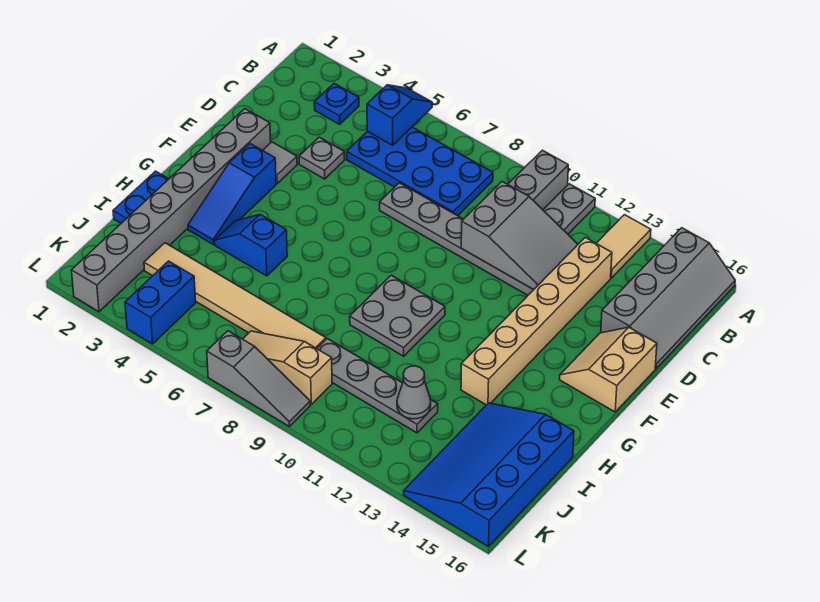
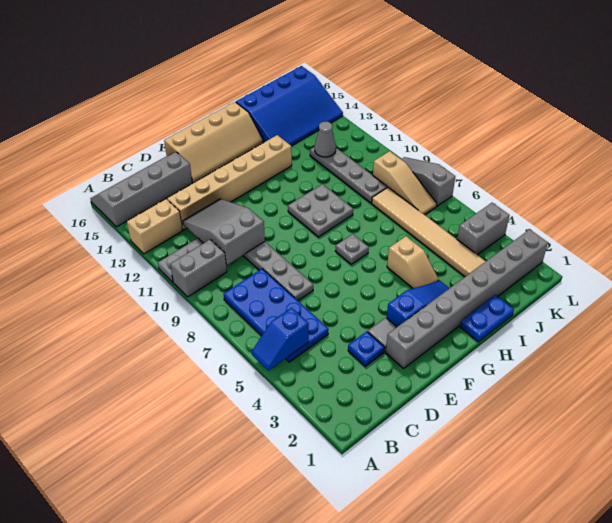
tan 1x2 tile [596,215,651,278] -> tan 1x2 brick [127,199,182,254]
blue 1x1 plate [314,84,359,124] -> blue 1x1 plate moved to [348,331,384,366]
grey 1x1 plate [299,137,345,179] -> grey 1x1 plate moved to [336,234,369,264]
tan 2x2 slope [560,327,657,412] -> tan 2x4 slope [164,102,263,183]
blue 1x2 slope [214,215,287,276] -> tan 1x2 slope [387,236,439,288]
blue 1x2 brick [125,261,196,344] -> grey 1x2 brick [457,203,510,255]

